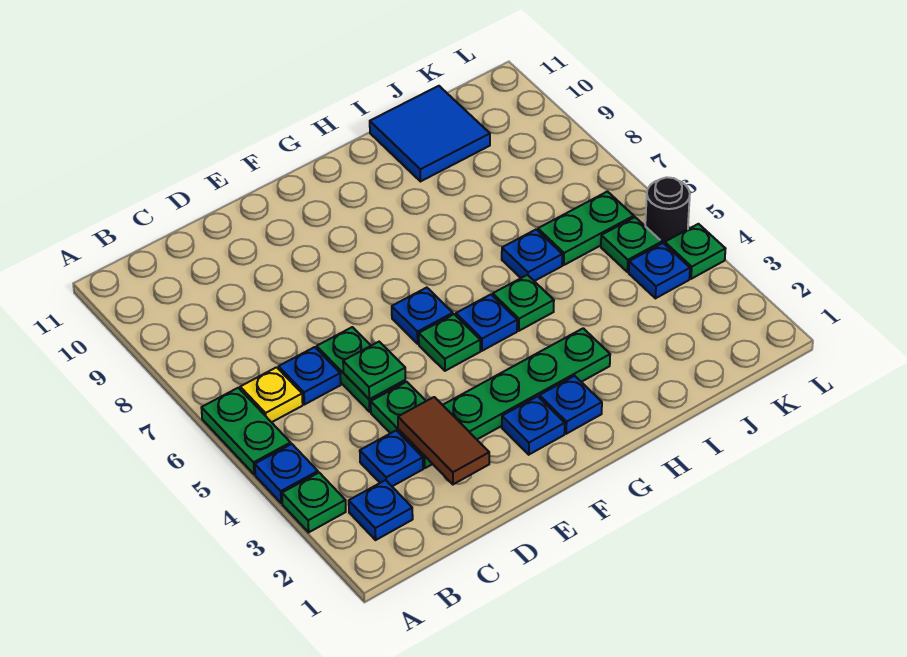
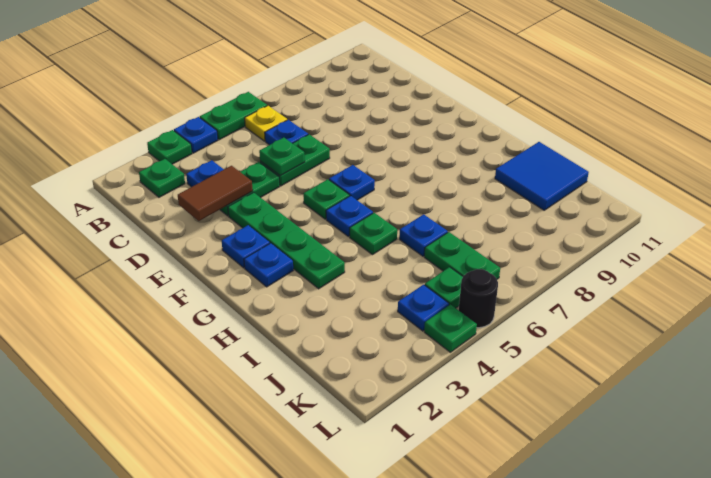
blue 1x1 plate [349,480,413,540] -> green 1x1 plate [139,159,185,197]

